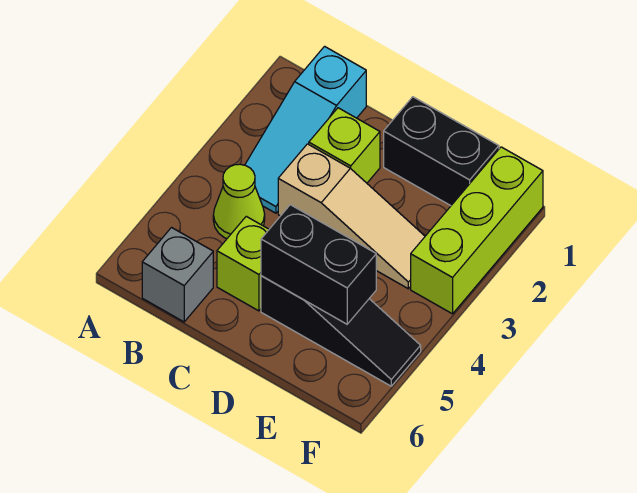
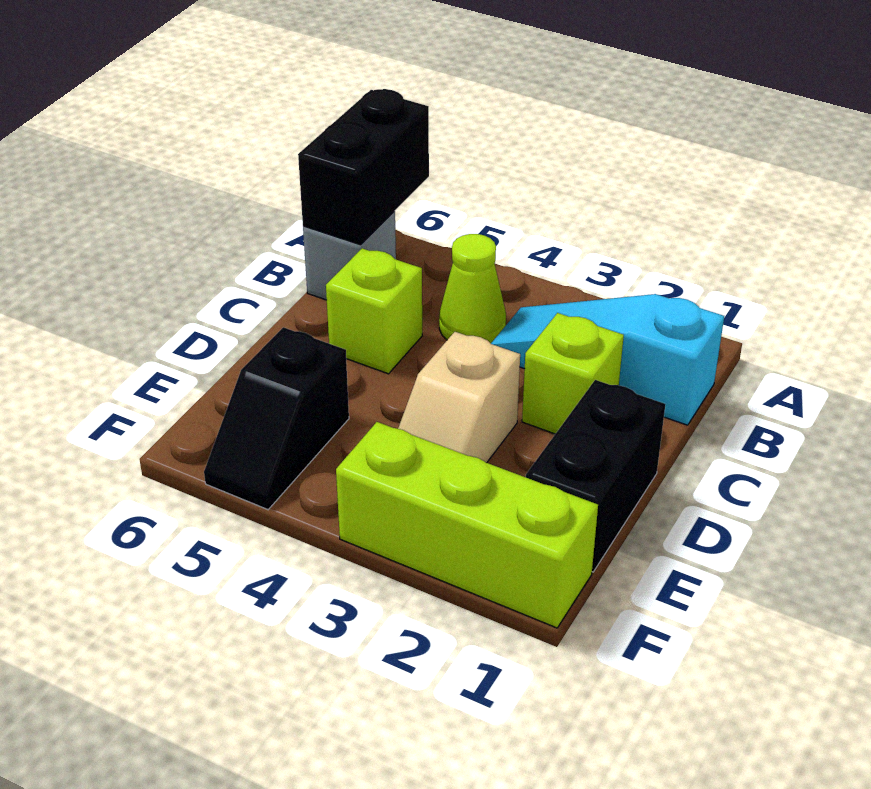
tan 1x3 slope [278,144,425,289] -> tan 1x2 slope [398,332,520,463]
black 1x3 slope [261,276,421,386] -> black 1x2 slope [204,327,349,510]
black 1x2 brick [261,205,376,324] -> black 1x2 brick moved to [298,89,429,245]

